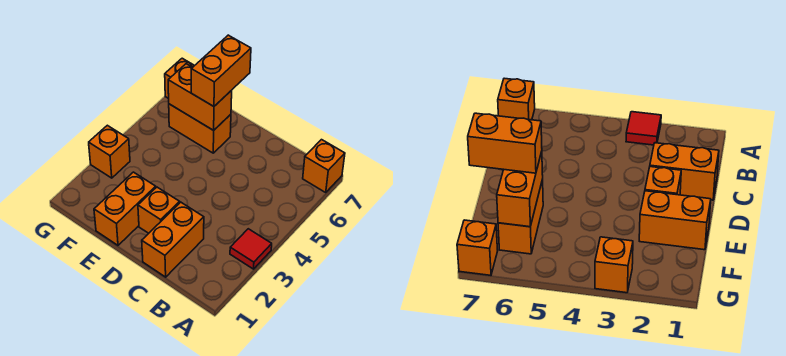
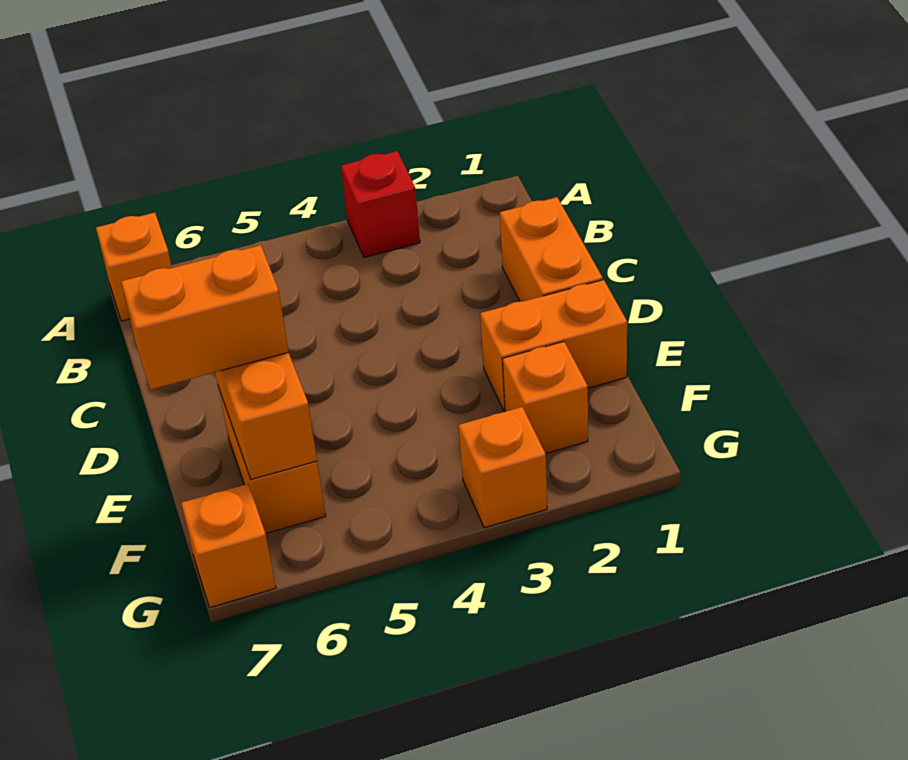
red 1x1 tile [230,229,272,269] -> red 1x1 brick [341,151,420,257]
orange 1x2 brick [142,202,204,277] -> orange 1x2 brick turned to [500,197,603,301]
orange 1x1 brick [138,187,180,233] -> orange 1x1 brick moved to [502,342,588,454]

